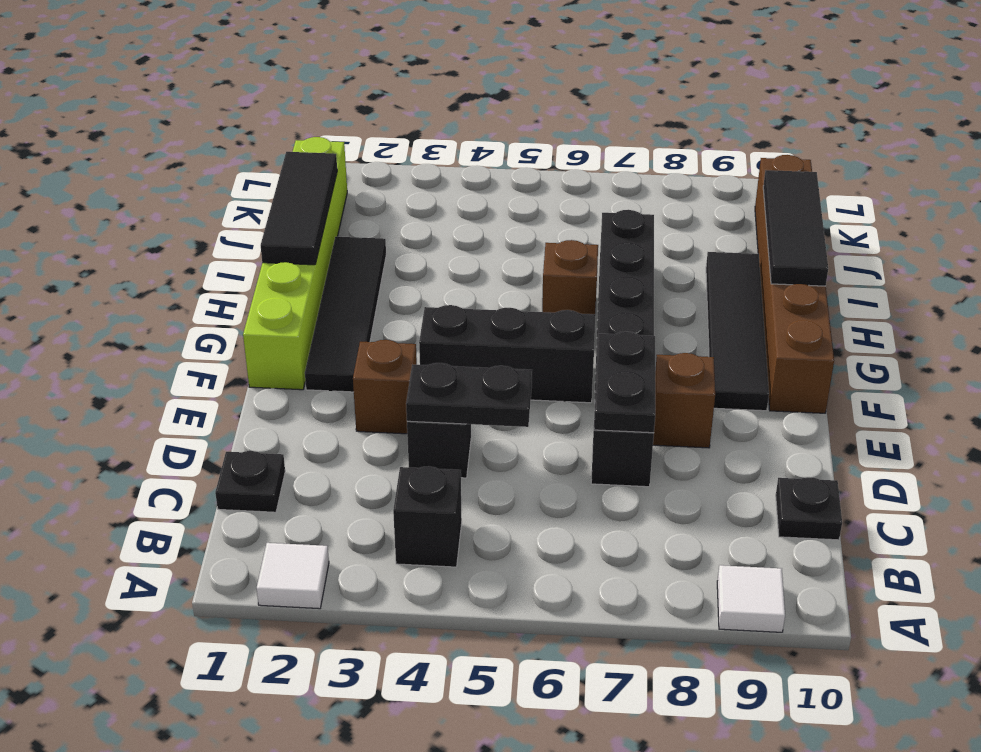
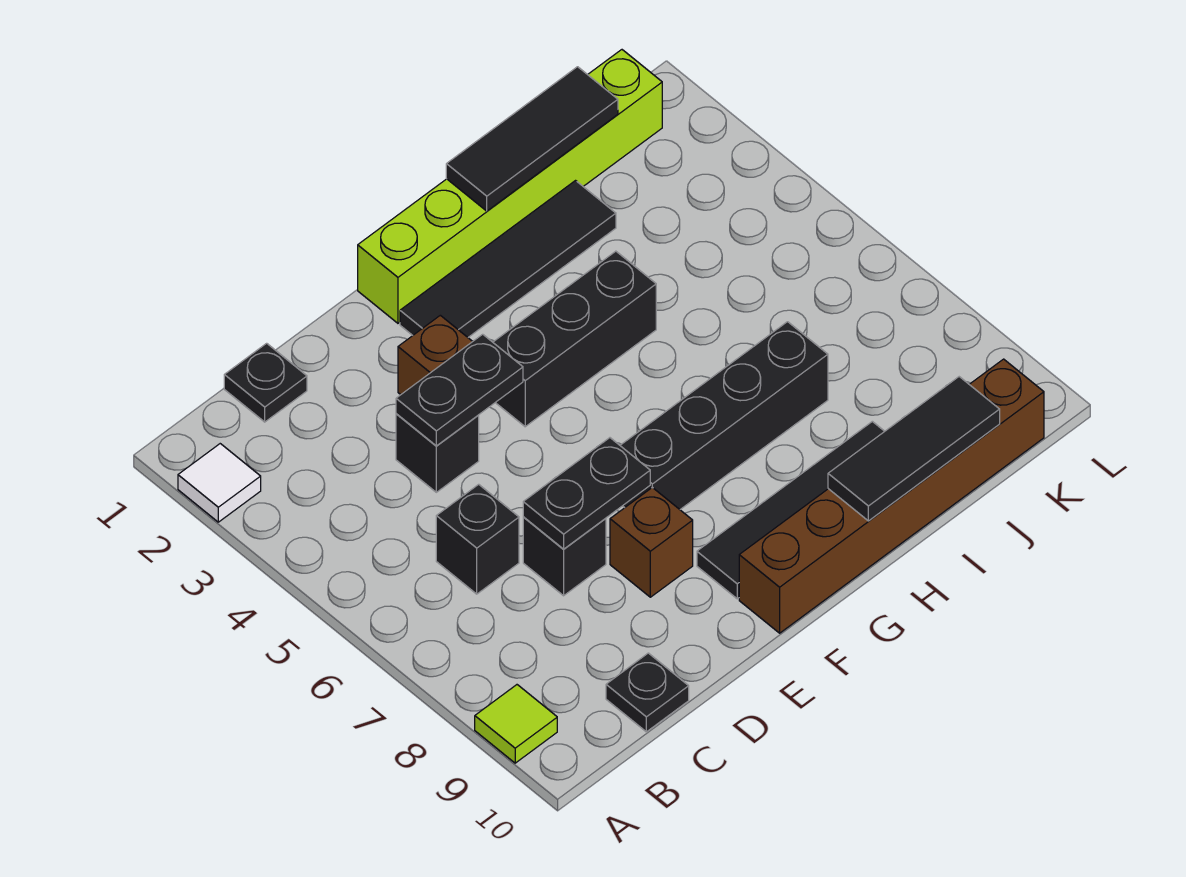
white 1x1 tile [717,565,785,632] -> lime 1x1 tile [475,685,557,763]
black 1x1 brick [393,466,462,567] -> black 1x1 brick moved to [436,484,519,594]
black 1x2 plate [406,363,532,427] -> black 1x2 plate turned to [396,334,523,446]
black 1x3 brick [419,305,596,403] -> black 1x3 brick turned to [493,251,656,427]
brown 1x1 brick [542,240,598,314] -> none

